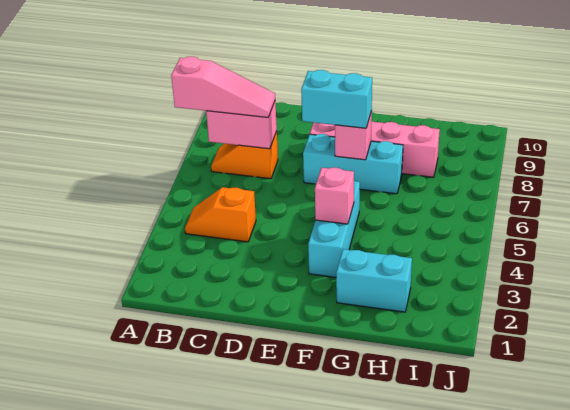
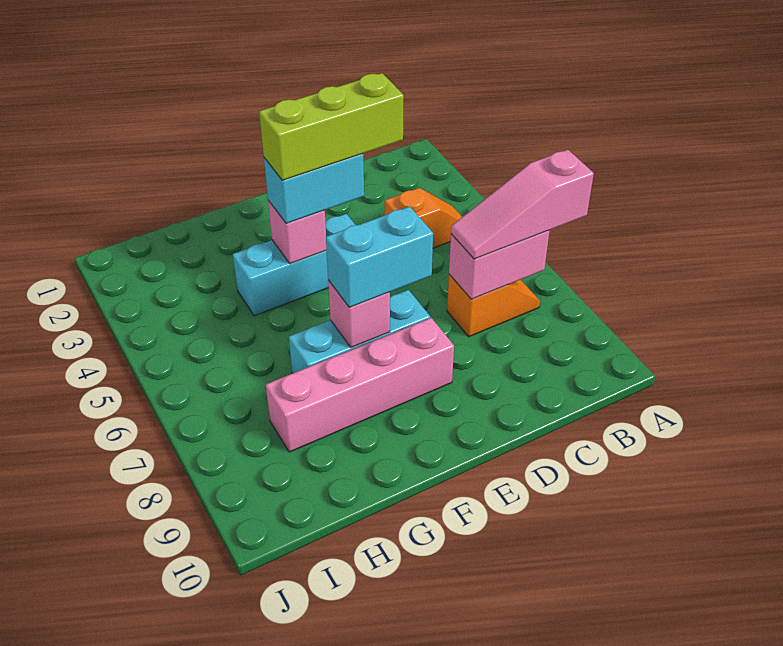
none -> lime 1x3 brick [259,73,404,180]
cyan 1x3 brick [308,181,360,277] -> cyan 1x3 brick turned to [233,214,355,316]
cyan 1x2 brick [336,249,412,312] -> cyan 1x2 brick moved to [264,154,364,223]

